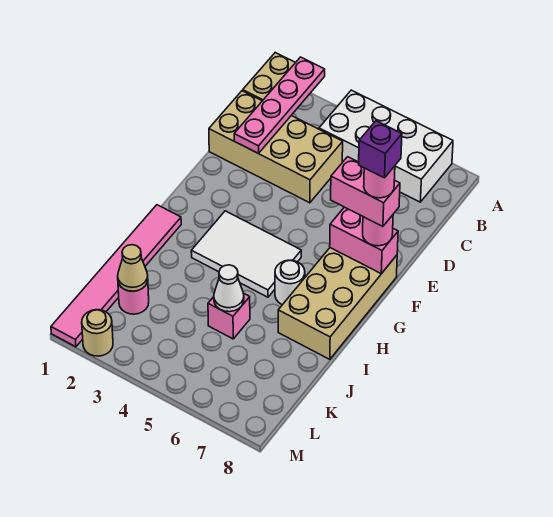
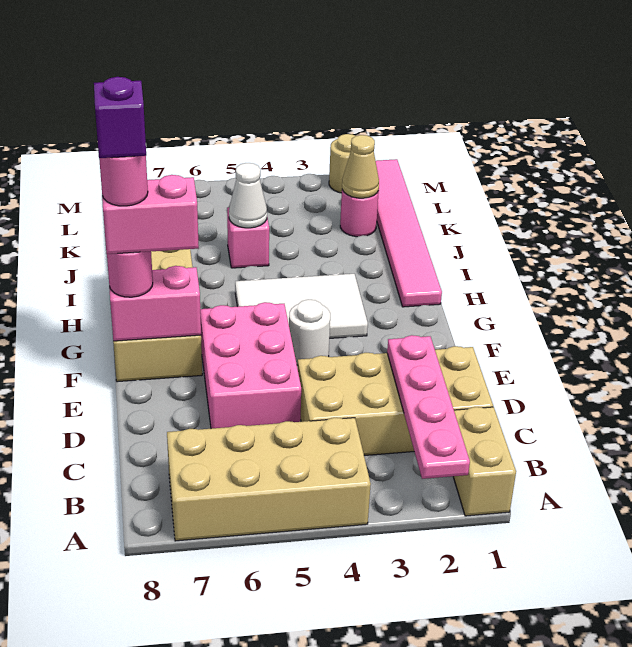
white 2x4 brick [319,90,453,202] -> tan 2x4 brick [167,418,371,541]
none -> pink 2x3 brick [200,302,301,429]
white 1x1 round brick [275,260,305,305] -> white 1x1 round brick moved to [289,299,330,365]

